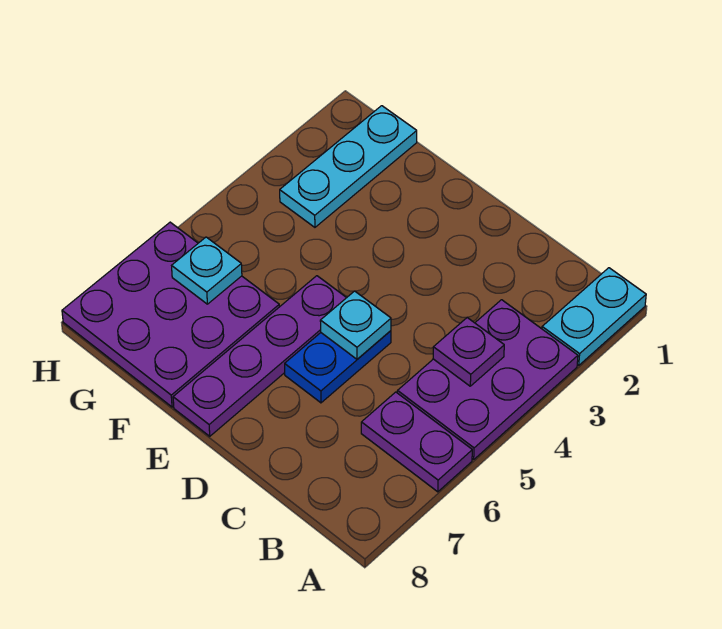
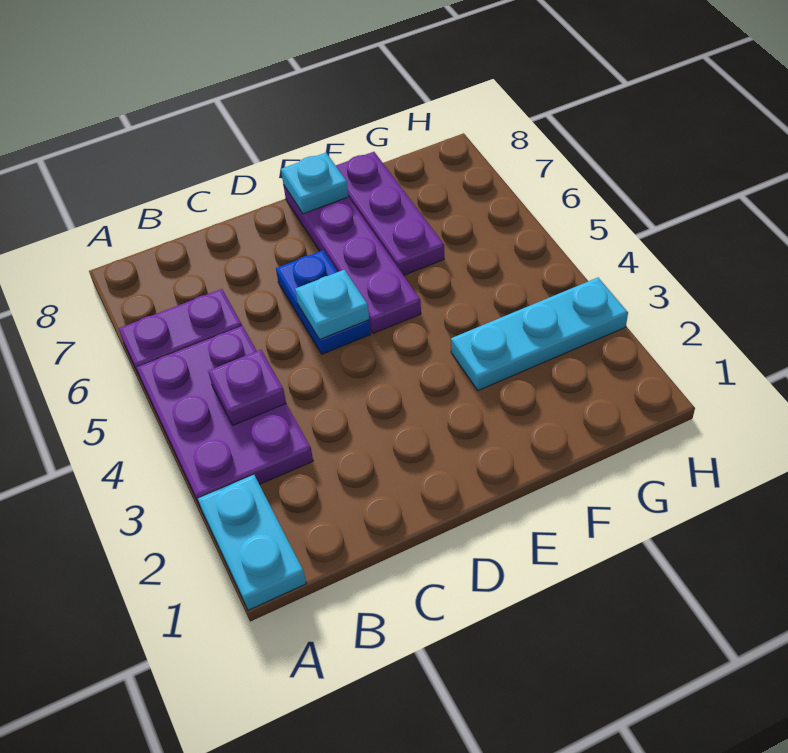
purple 3x3 plate [62,222,279,407] -> purple 1x3 plate [336,152,444,275]
cyan 1x3 plate [280,106,417,227] -> cyan 1x3 plate turned to [451,278,628,391]
cyan 1x1 plate [172,237,242,304] -> cyan 1x1 plate moved to [281,153,349,214]

